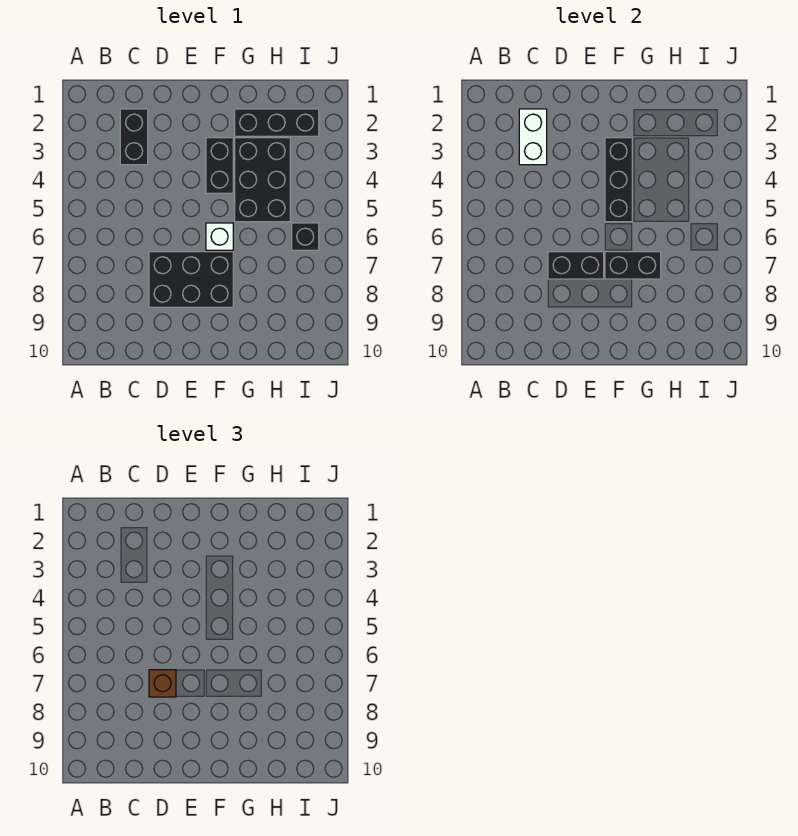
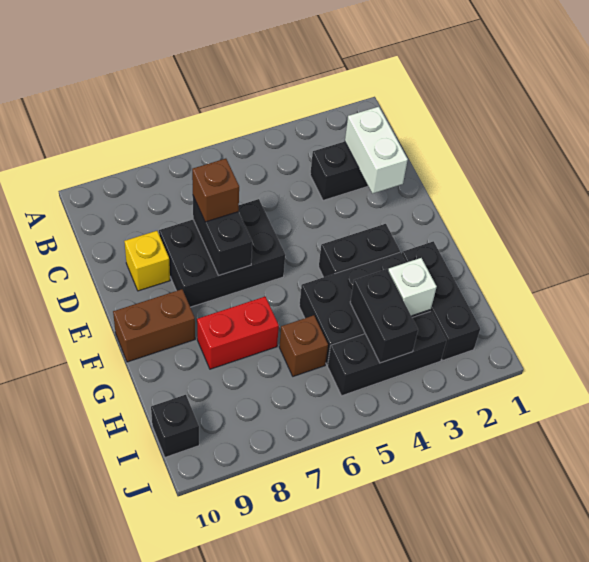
white 1x2 brick [519,109,547,165] -> white 1x2 brick turned to [345,107,408,194]
black 2x3 brick [149,252,233,307] -> black 2x3 brick turned to [159,199,285,307]
none -> yellow 1x1 brick [124,231,170,291]
black 1x3 brick [605,138,632,222] -> black 1x3 brick moved to [328,311,447,396]
white 1x1 brick [206,223,233,250] -> white 1x1 brick moved to [388,258,437,316]
black 1x2 brick [605,252,661,279] -> black 1x2 brick moved to [350,269,418,363]
none -> brown 1x2 brick [113,289,195,362]
none -> red 1x2 brick [197,297,279,369]
none -> brown 1x1 brick [279,315,328,376]
black 1x1 brick [292,223,319,250] -> black 1x1 brick moved to [151,395,199,457]

